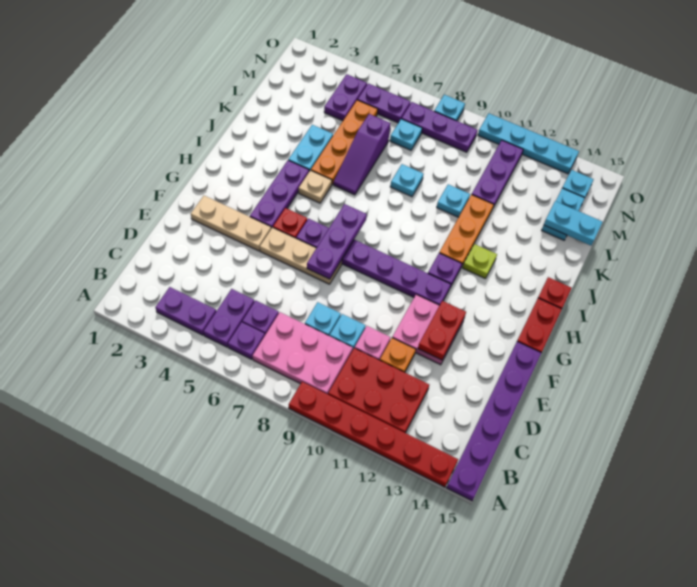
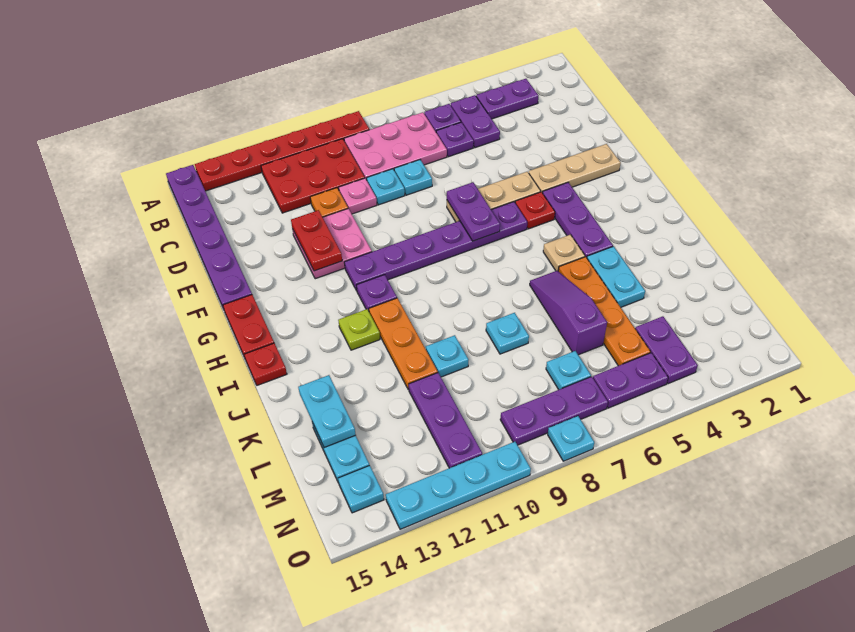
purple 1x3 plate [307,204,367,279] -> purple 1x2 plate [447,182,500,241]
cyan 1x2 plate [544,201,603,245] -> cyan 1x2 plate turned to [298,375,356,448]

